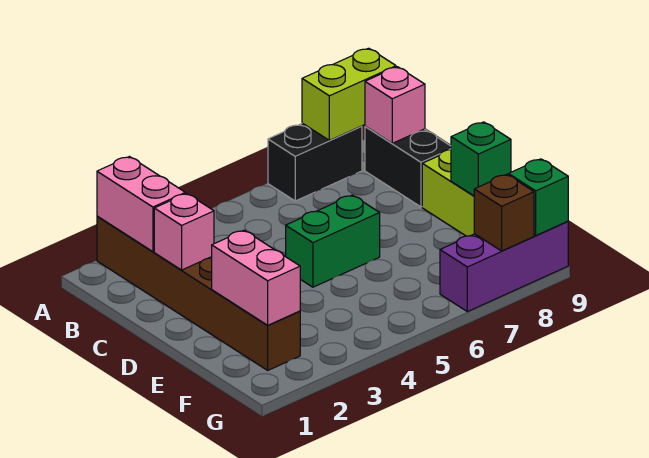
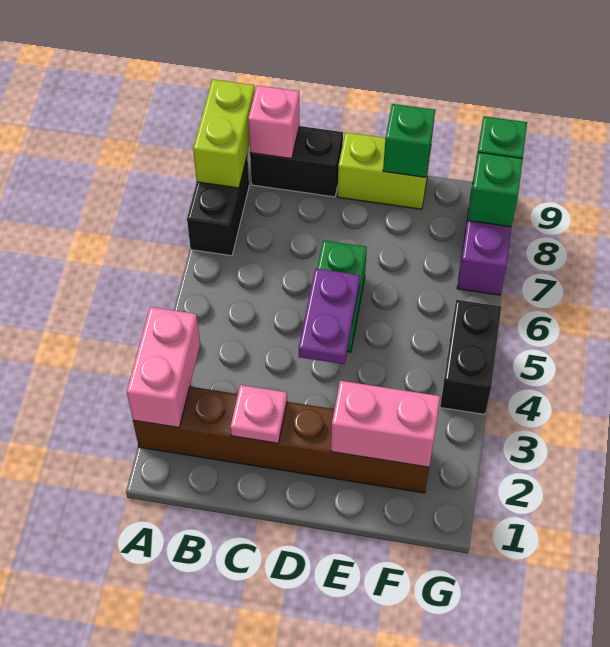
pink 1x2 brick [97,157,185,252] -> pink 1x2 brick turned to [127,307,200,428]
pink 1x1 brick [154,193,214,270] -> pink 1x1 plate [230,385,287,443]
none -> purple 1x2 plate [299,268,360,364]
none -> black 1x2 brick [440,300,501,414]
brown 1x1 brick [474,174,534,251] -> green 1x1 brick [468,152,523,227]

